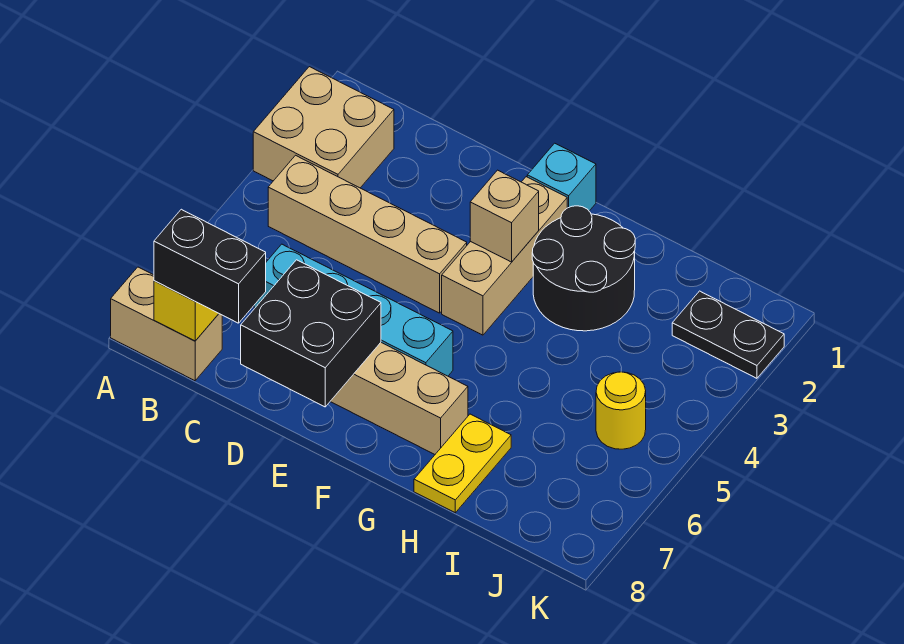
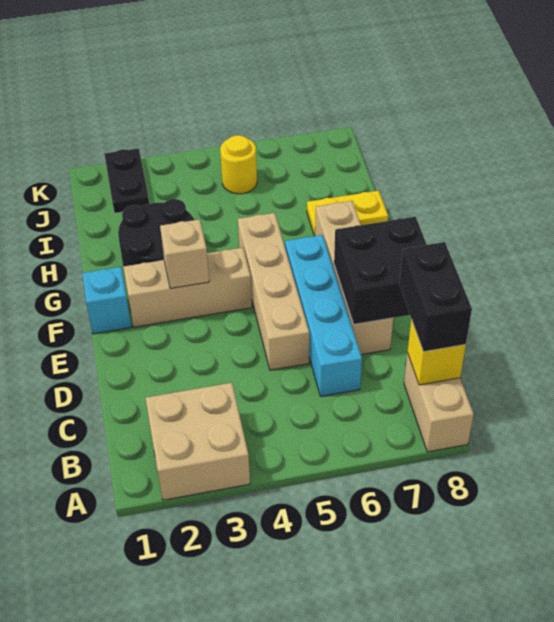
tan 1x4 brick [268,155,467,313] -> tan 1x4 brick moved to [238,213,309,370]

